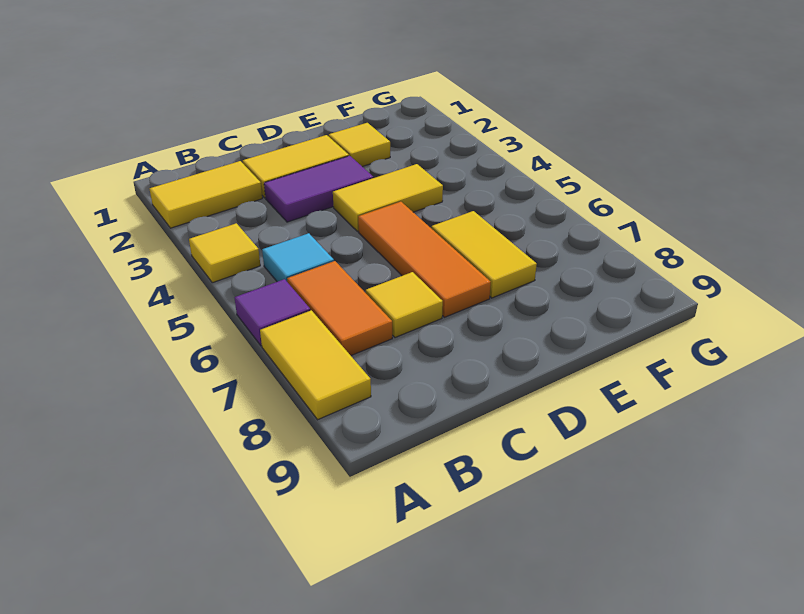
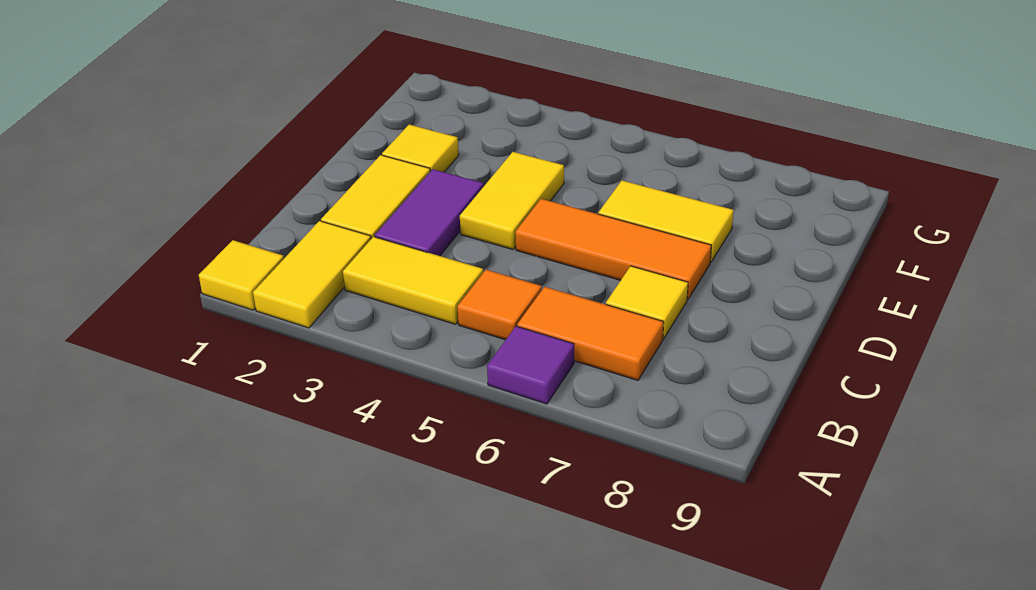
yellow 1x1 tile [189,223,260,283] -> yellow 1x1 tile moved to [199,240,284,310]
yellow 1x2 tile [260,310,371,420] -> yellow 1x2 tile moved to [343,237,483,324]
cyan 1x1 tile [262,233,334,282] -> orange 1x1 tile [457,270,542,340]

